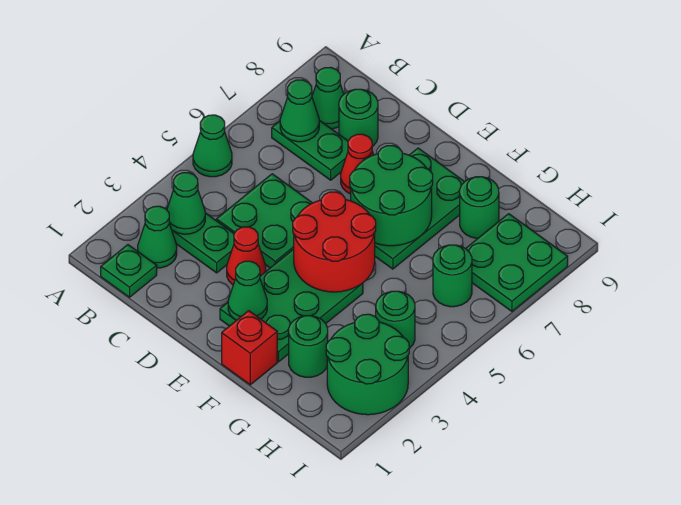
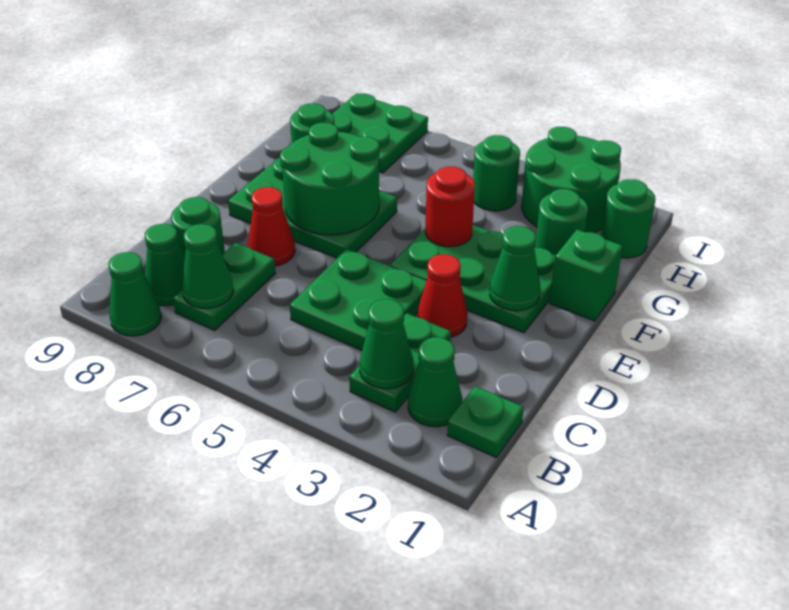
green 1x1 cone [193,115,232,177] -> green 1x1 cone moved to [109,252,161,336]
red 2x2 round brick [293,192,376,292] -> red 1x1 round brick [425,167,475,247]
red 1x1 brick [222,311,277,385] -> green 1x1 brick [550,230,623,321]
green 1x1 round brick [433,245,472,307] -> green 1x1 round brick moved to [601,179,655,258]

